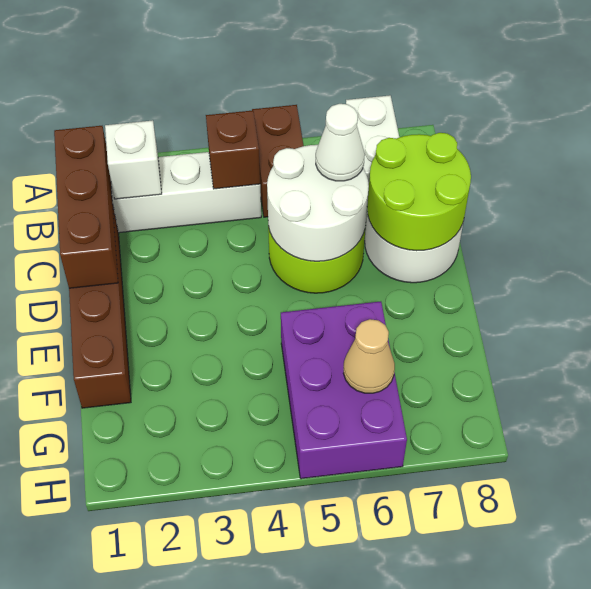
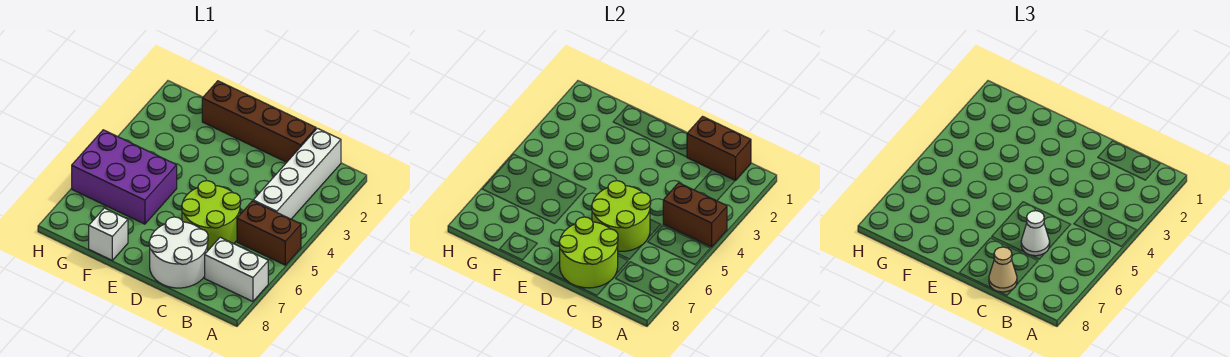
brown 1x3 brick [54,126,118,288] -> brown 1x2 brick [687,117,751,181]
white 1x1 brick [105,120,162,199] -> white 1x1 brick moved to [89,208,128,260]
brown 1x1 brick [206,110,260,189] -> brown 1x2 brick [663,183,727,247]
white 2x2 round brick [267,145,369,261] -> lime 2x2 round brick [592,181,651,251]
tan 1x1 cone [343,319,395,393] -> tan 1x1 cone moved to [989,247,1017,292]

